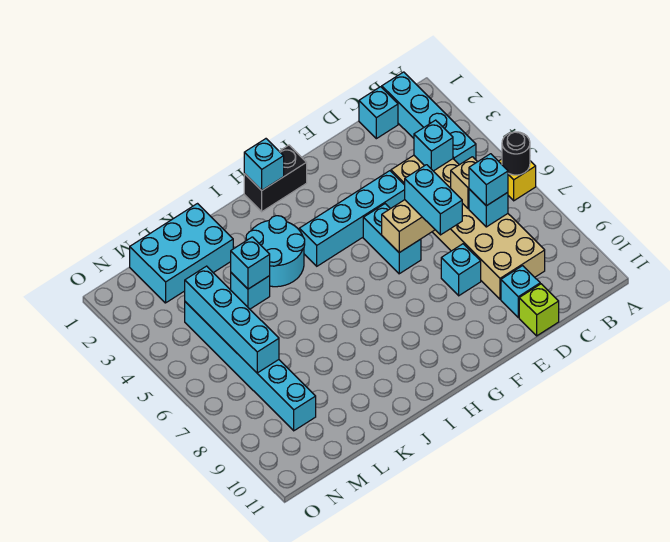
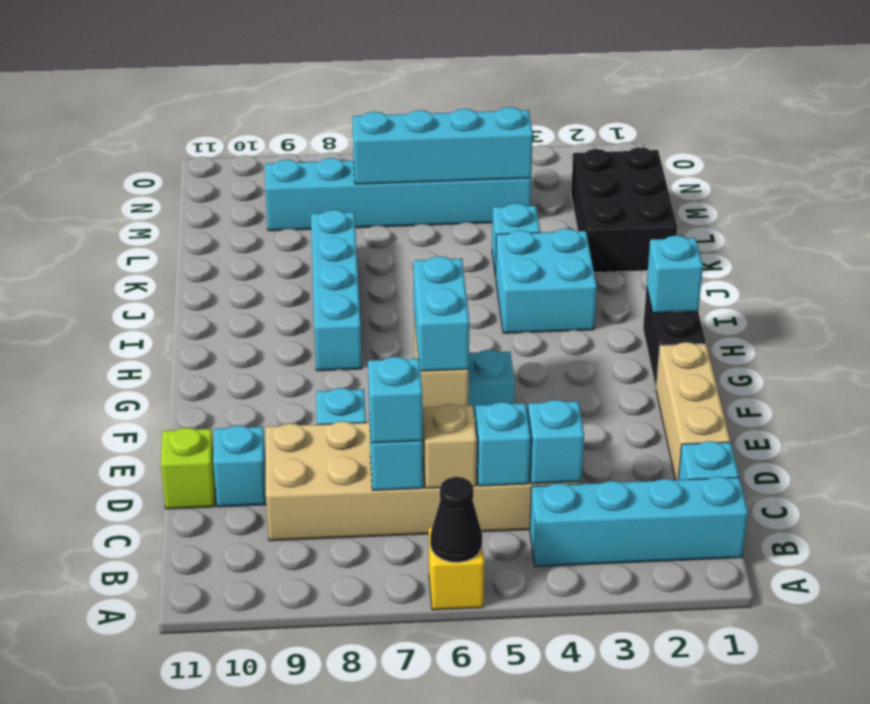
black 1x1 round brick [502,132,530,175] -> black 1x1 cone [430,477,482,563]
none -> tan 1x3 brick [656,342,730,480]
cyan 1x4 brick [299,171,405,266] -> cyan 1x4 brick moved to [311,210,362,371]
cyan 1x2 brick [405,165,462,235] -> cyan 1x2 brick turned to [413,256,469,371]
cyan 2x2 round brick [246,216,305,287] -> cyan 2x2 brick [496,229,597,333]
cyan 2x3 brick [130,204,233,303] -> black 2x3 brick [571,147,677,273]
cyan 1x1 brick [231,237,270,289] -> cyan 1x1 brick moved to [475,402,531,486]

